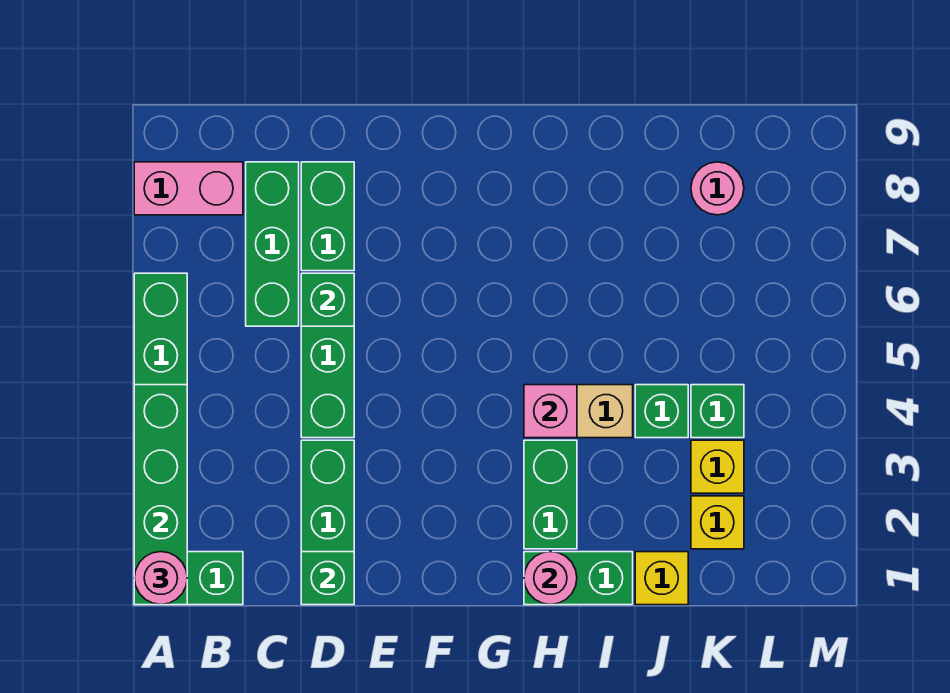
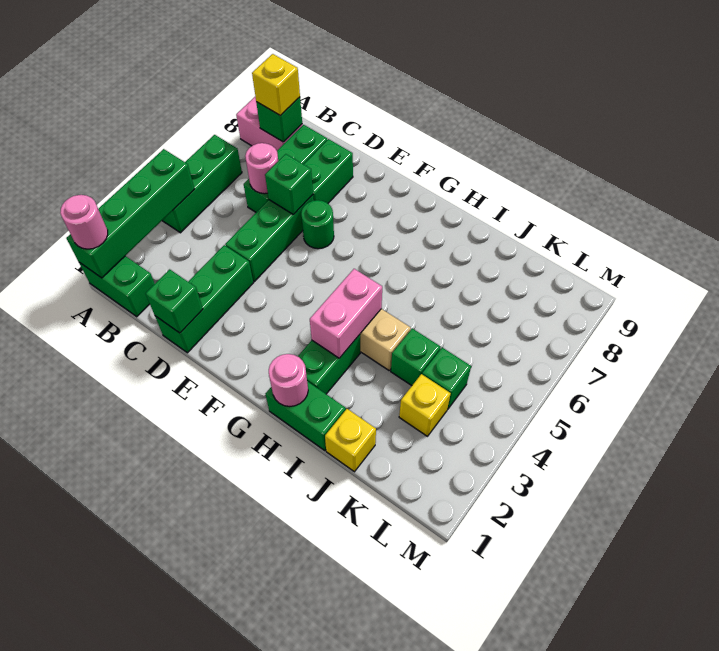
none -> green 1x1 brick [256,97,302,142]
none -> green 1x1 round brick [301,200,334,249]
pink 1x1 brick [524,385,577,438] -> pink 1x2 brick [310,269,382,358]
yellow 1x1 brick [691,496,744,549] -> yellow 1x1 brick moved to [252,54,300,116]
pink 1x1 round brick [691,162,744,215] -> pink 1x1 round brick moved to [245,143,278,194]

